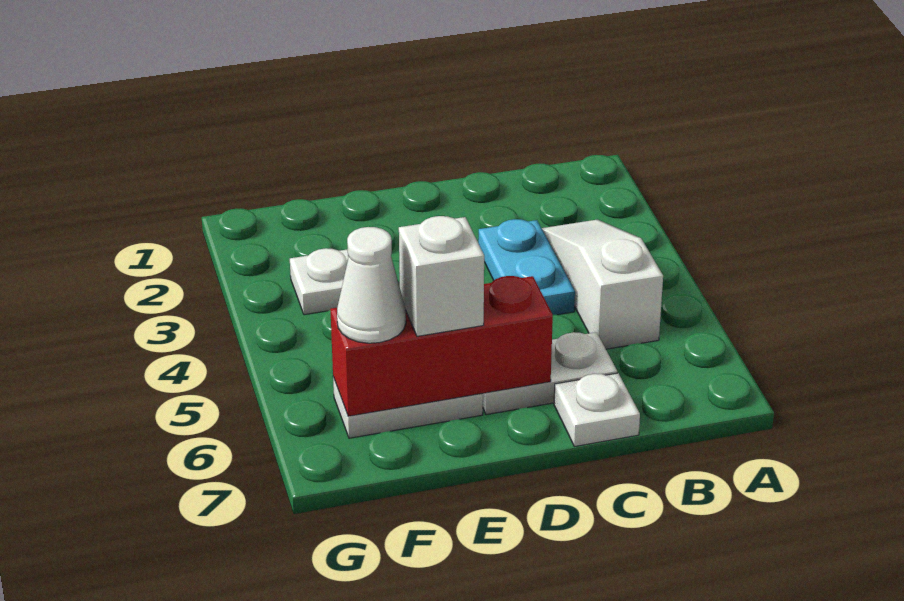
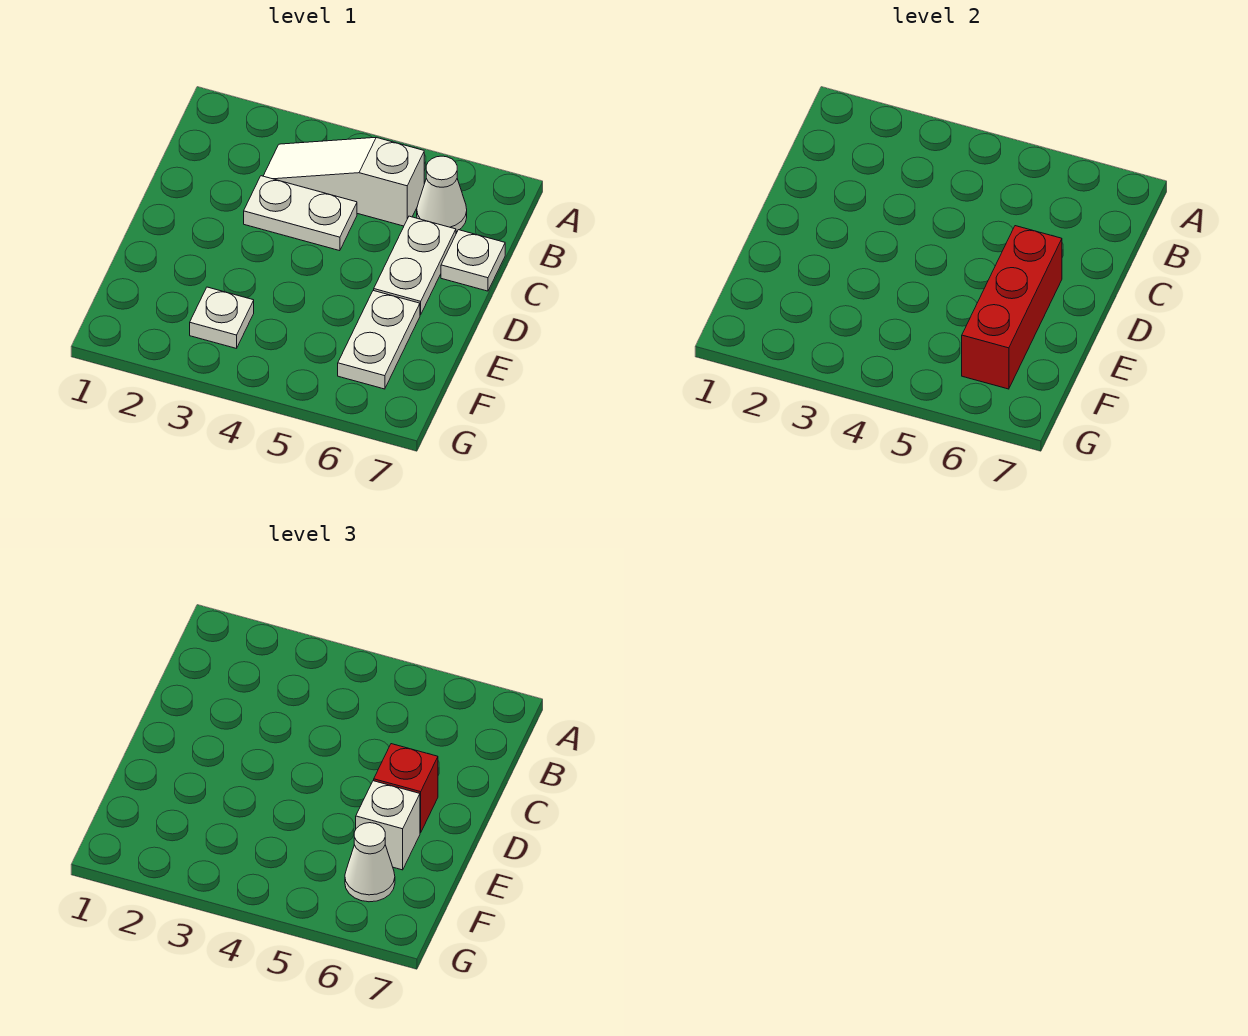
none -> white 1x1 cone [417,156,467,232]
cyan 1x2 plate [478,219,575,315] -> white 1x2 plate [244,176,357,251]
none -> red 1x1 brick [374,744,438,833]

